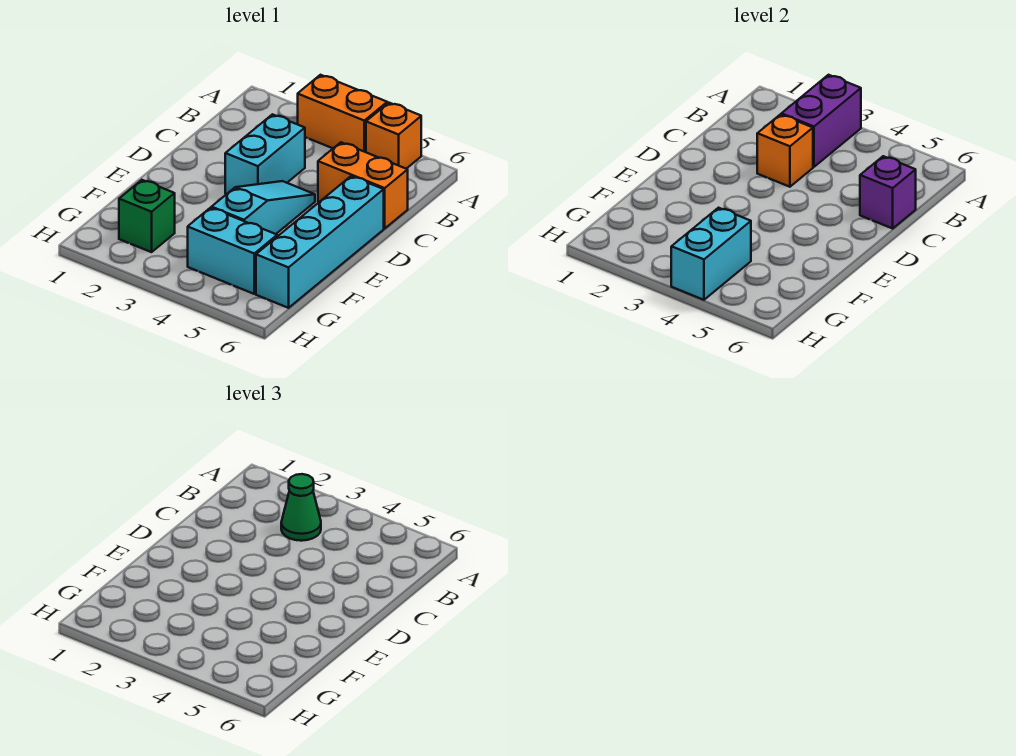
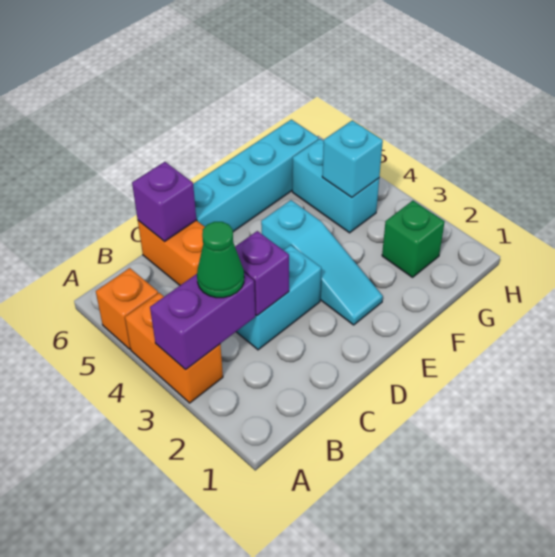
orange 1x1 brick [757,114,813,187] -> purple 1x1 brick [235,231,289,315]
cyan 1x3 slope [212,181,315,234] -> cyan 1x3 slope turned to [261,200,383,325]
cyan 1x2 brick [671,208,751,300] -> cyan 1x1 brick [322,120,383,197]

